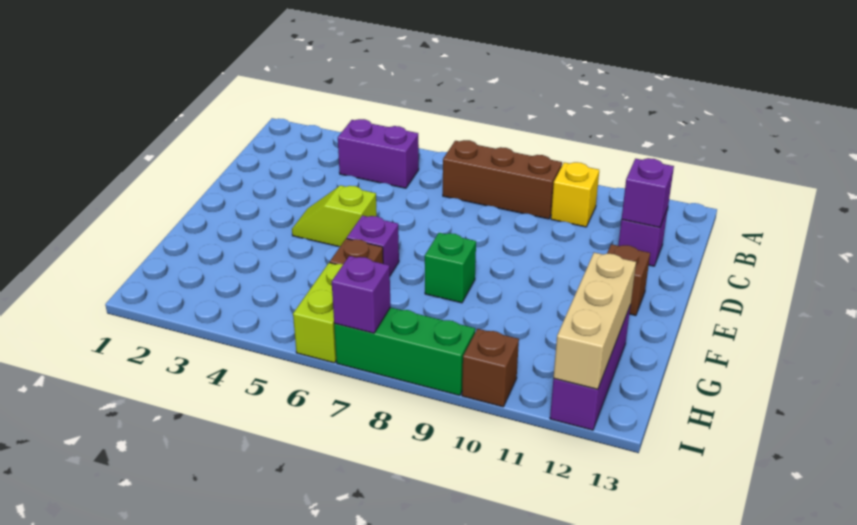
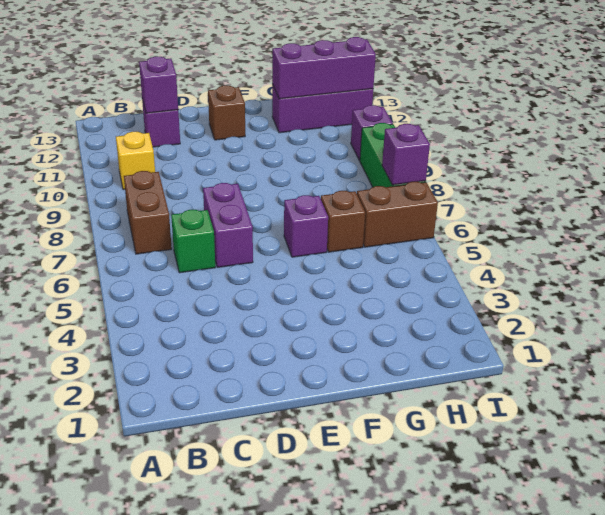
purple 1x2 brick [338,119,419,188] -> purple 1x2 brick moved to [203,183,253,267]
brown 1x3 brick [443,140,562,219] -> brown 1x2 brick [124,171,172,254]
lime 1x2 slope [292,185,377,247] -> none
green 1x1 brick [425,233,476,303] -> green 1x1 brick moved to [171,210,215,273]
tan 1x3 brick [554,252,636,389] -> purple 1x3 brick [272,37,376,99]
lime 1x2 brick [293,263,343,363] -> brown 1x2 brick [357,182,438,247]
brown 1x1 brick [462,329,519,407] -> purple 1x1 brick [351,105,393,161]

